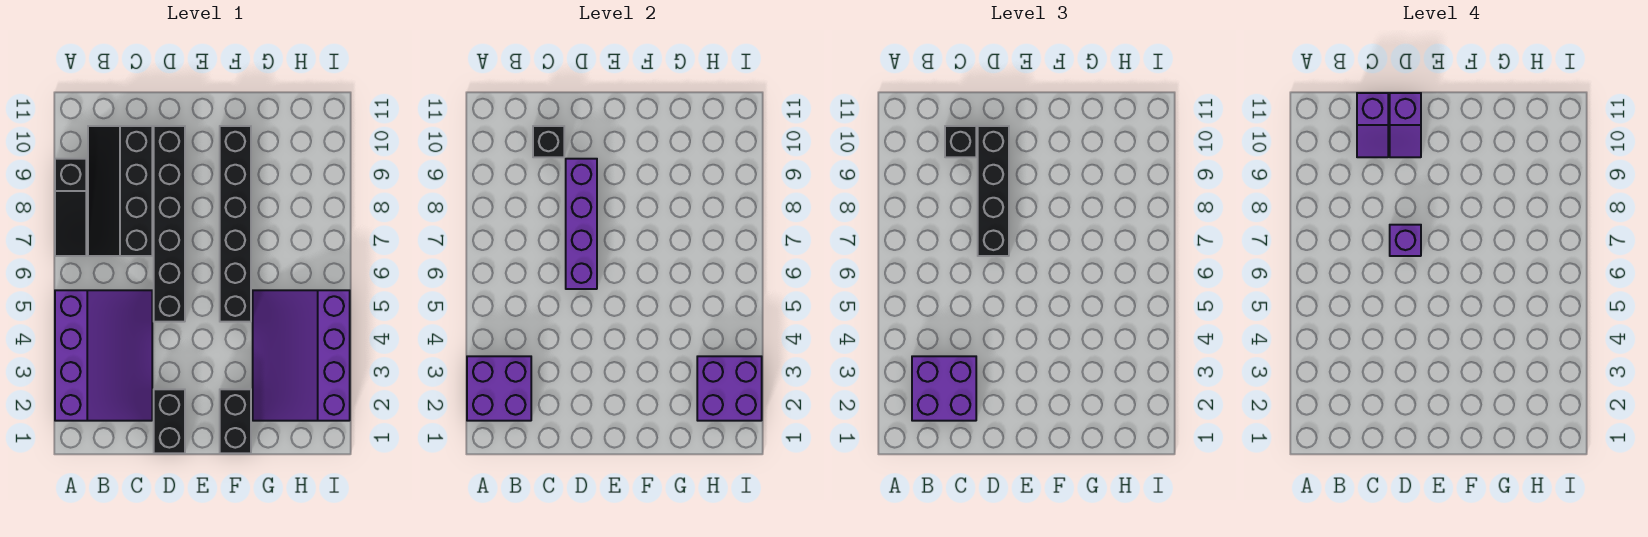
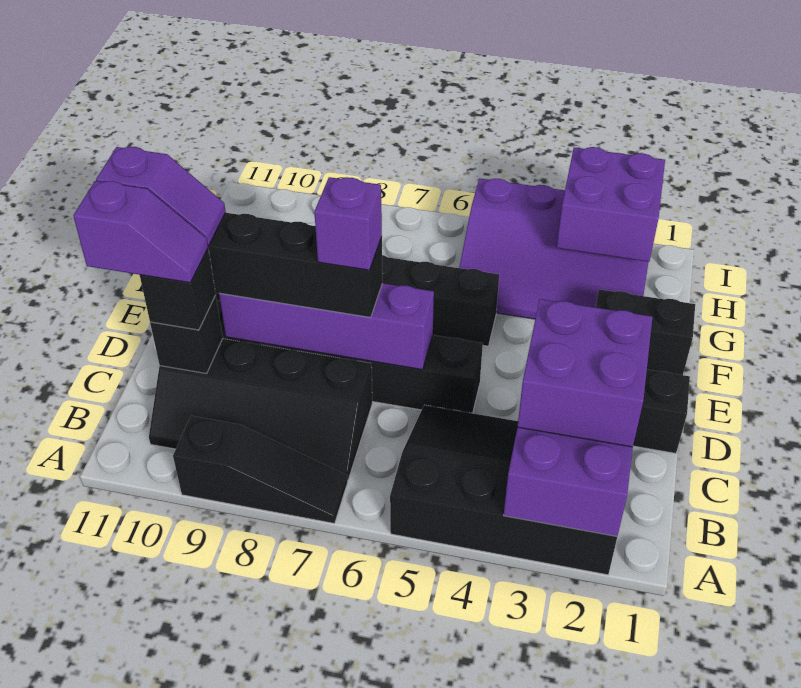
purple 3x4 slope [55,290,152,421] -> black 3x4 slope [390,405,617,575]

